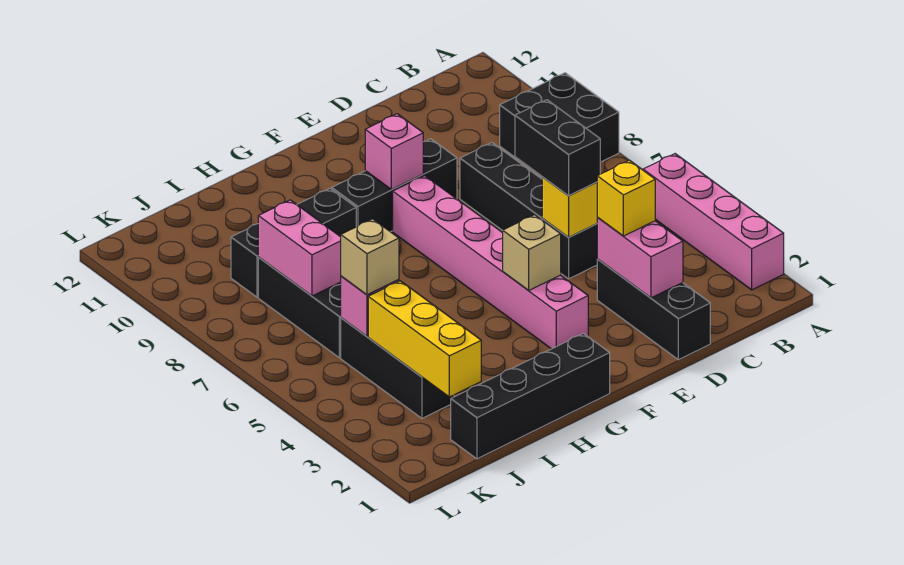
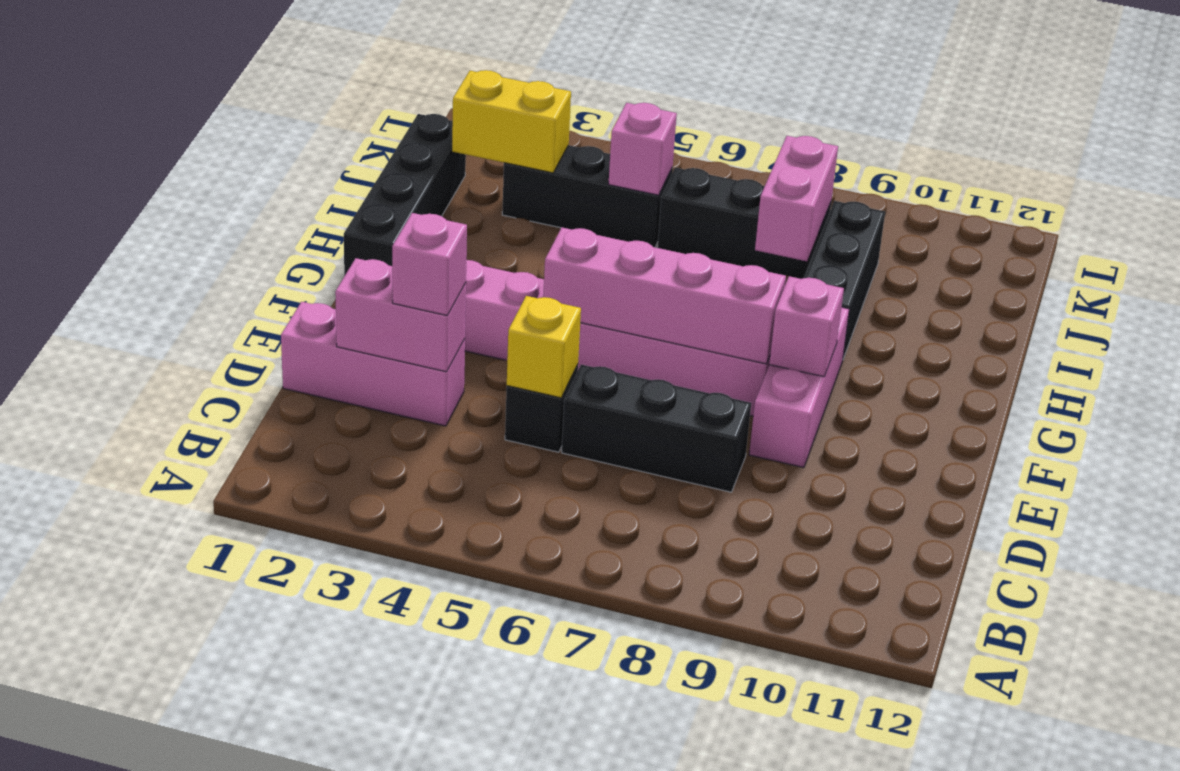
pink 1x4 brick [643,154,784,290] -> pink 1x4 brick moved to [543,227,786,364]
black 2x2 brick [500,73,619,177] -> none
black 1x3 brick [597,259,710,360] -> pink 1x3 brick [281,302,465,426]
yellow 1x1 brick [597,160,655,236] -> pink 1x1 brick [392,213,467,315]
black 1x2 brick [515,100,600,196] -> none
black 1x3 brick [332,139,457,232] -> pink 1x3 brick [749,307,849,468]
tan 1x1 brick [503,215,561,291] -> none
yellow 1x3 brick [368,281,481,397] -> yellow 1x2 brick [452,70,571,173]
tan 1x1 brick [341,219,399,295] -> none
pink 1x2 brick [258,200,341,296] -> pink 1x2 brick turned to [755,136,838,261]

